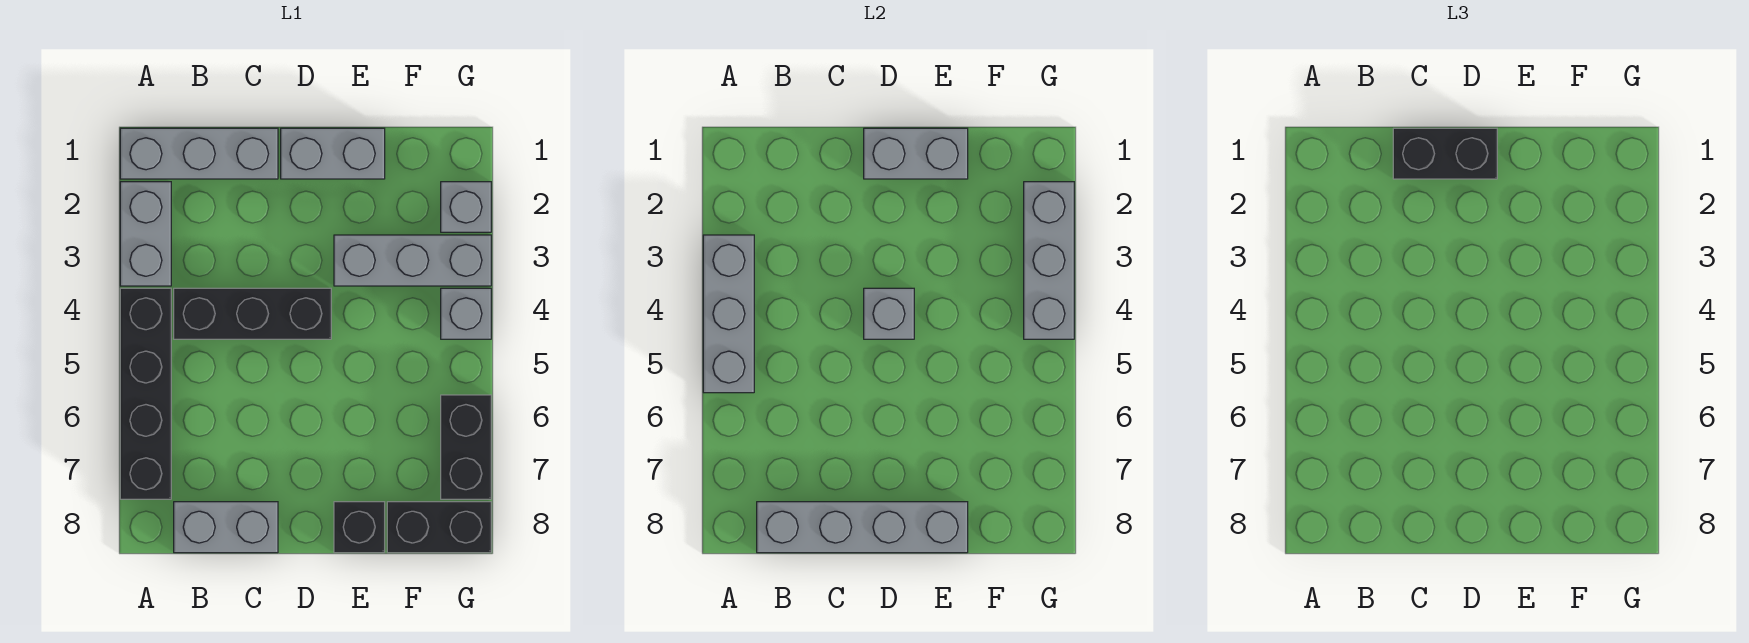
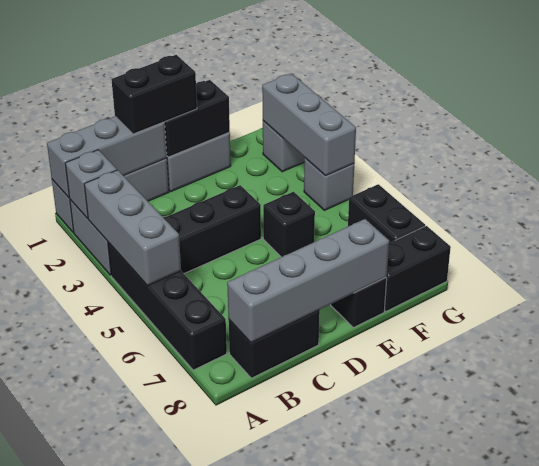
grey 1x2 brick [174,502,278,553] -> black 1x2 brick [229,310,320,378]
grey 1x2 brick [864,128,968,179] -> black 1x2 brick [165,80,230,157]
grey 1x1 brick [864,288,914,339] -> grey 1x1 brick moved to [65,150,117,219]
grey 1x3 brick [334,235,491,286] -> grey 1x3 brick moved to [47,117,167,198]
none -> black 1x1 brick [263,192,315,257]

